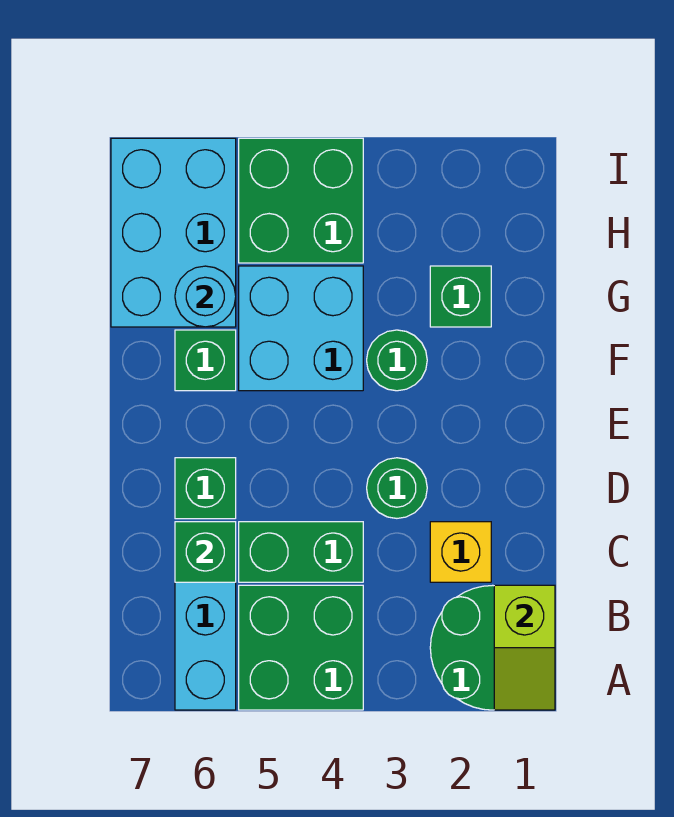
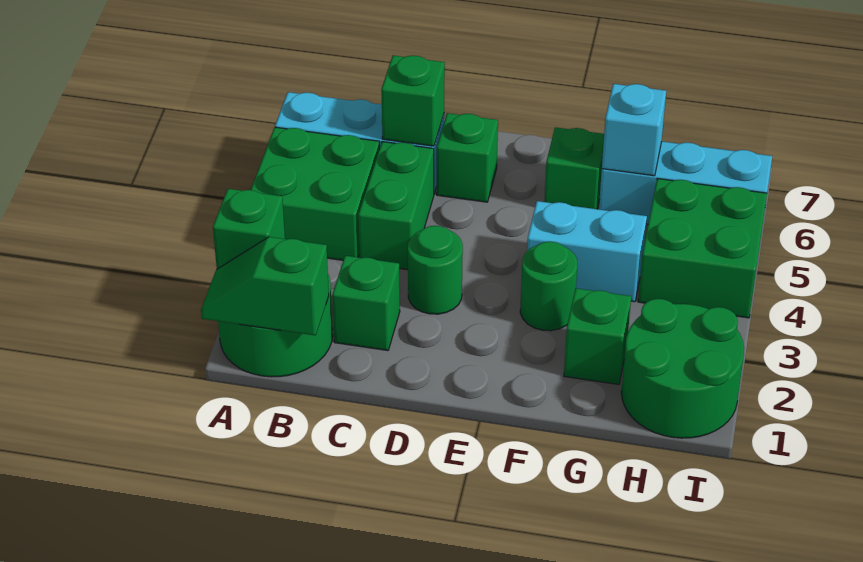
lime 1x2 slope [494,585,555,710] -> green 1x2 slope [201,237,329,335]
none -> green 1x1 brick [213,189,285,269]
yellow 1x1 brick [430,522,491,582] -> green 1x1 brick [332,256,400,351]
cyan 2x2 brick [239,266,363,391] -> cyan 1x2 brick [527,201,647,302]
cyan 2x3 brick [111,138,236,327] -> cyan 1x3 brick [599,141,772,224]
cyan 1x1 round brick [175,266,236,327] -> cyan 1x1 brick [602,84,666,176]
none -> green 2x2 round brick [621,299,744,438]

